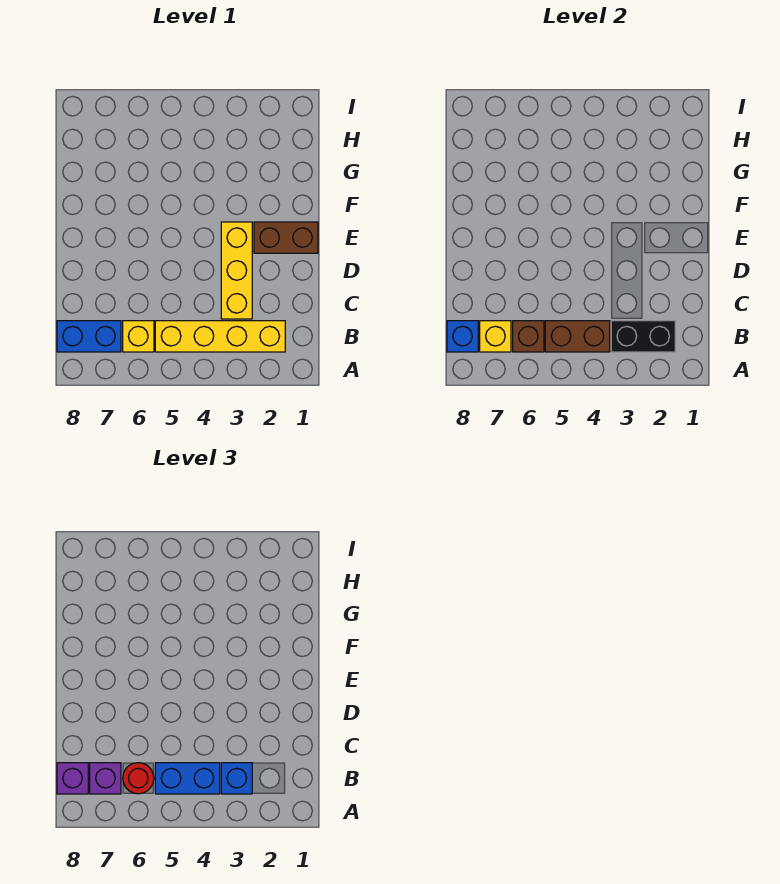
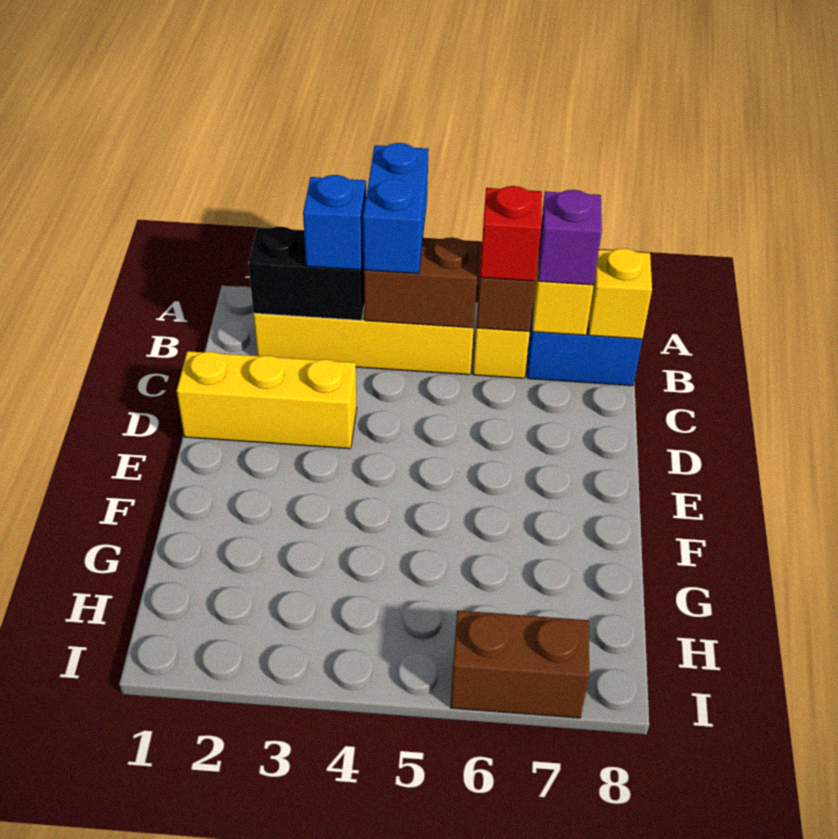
blue 1x2 brick [155,763,220,794] -> blue 1x2 brick turned to [363,143,429,274]
red 1x1 round brick [123,763,154,794] -> red 1x1 brick [480,186,542,281]
blue 1x1 brick [447,321,478,352] -> yellow 1x1 brick [589,248,652,339]
purple 1x1 brick [57,763,88,794] -> none
yellow 1x3 brick [221,222,252,319] -> yellow 1x3 brick turned to [177,351,357,449]
brown 1x2 brick [254,222,318,253] -> brown 1x2 brick moved to [450,611,589,718]

